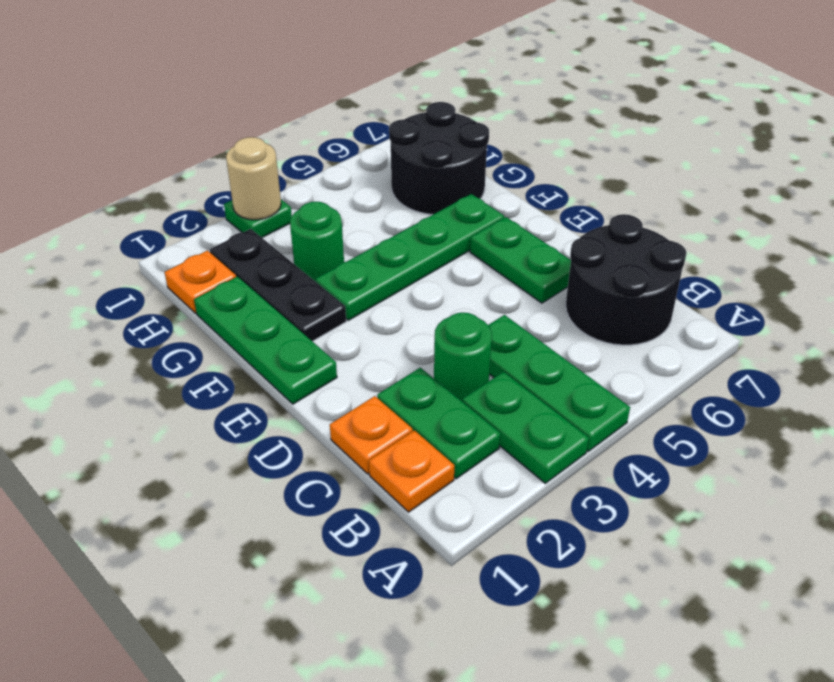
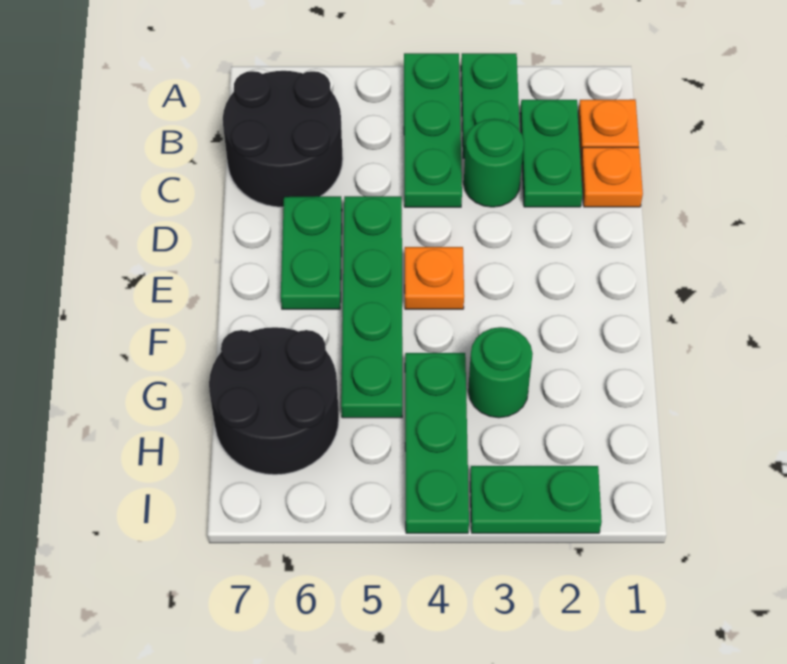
green 1x3 plate [194,277,337,404] -> green 1x3 plate moved to [405,353,469,533]
black 1x3 plate [210,229,346,341] -> none
green 1x4 plate [315,194,504,320] -> green 1x4 plate turned to [341,196,402,418]
orange 1x1 plate [165,251,236,313] -> orange 1x1 plate moved to [405,247,464,309]
green 1x1 plate [224,200,292,237] -> green 1x2 plate [470,466,602,533]
tan 1x1 round brick [226,137,281,220] -> none

